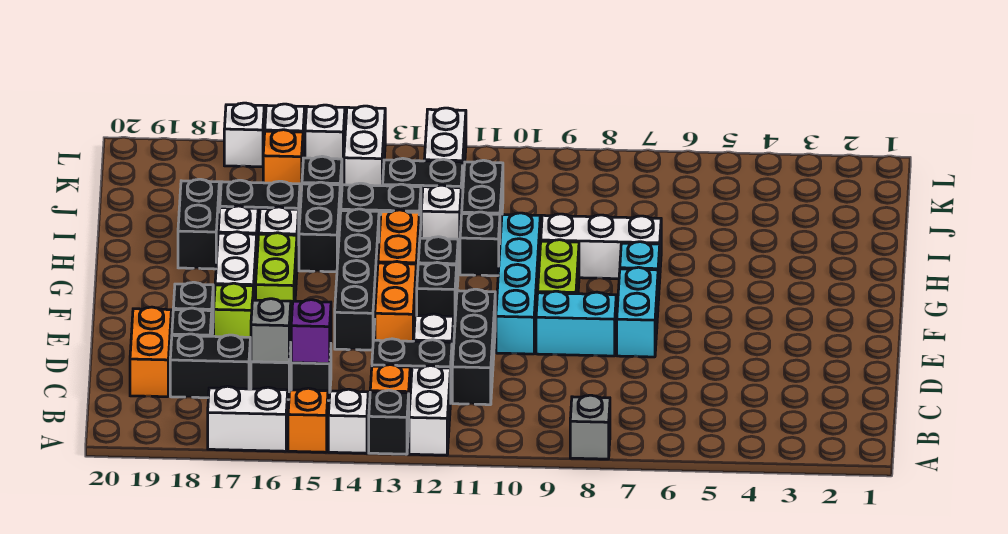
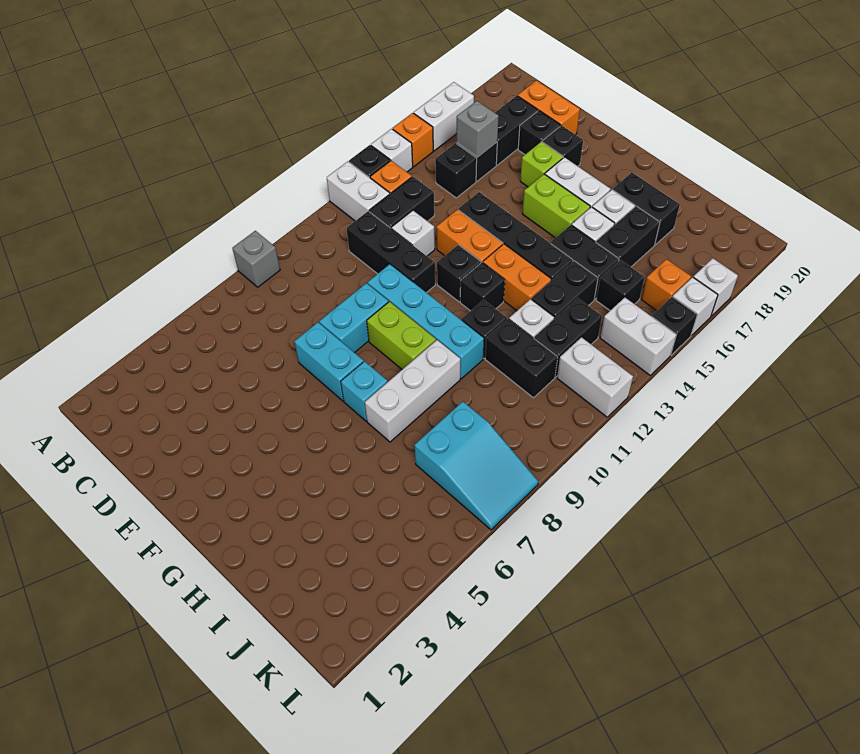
purple 1x1 brick [291,300,331,363] -> none
none -> cyan 2x3 slope [415,402,538,530]
white 1x1 brick [305,105,345,169] -> black 1x1 brick [652,297,697,355]

